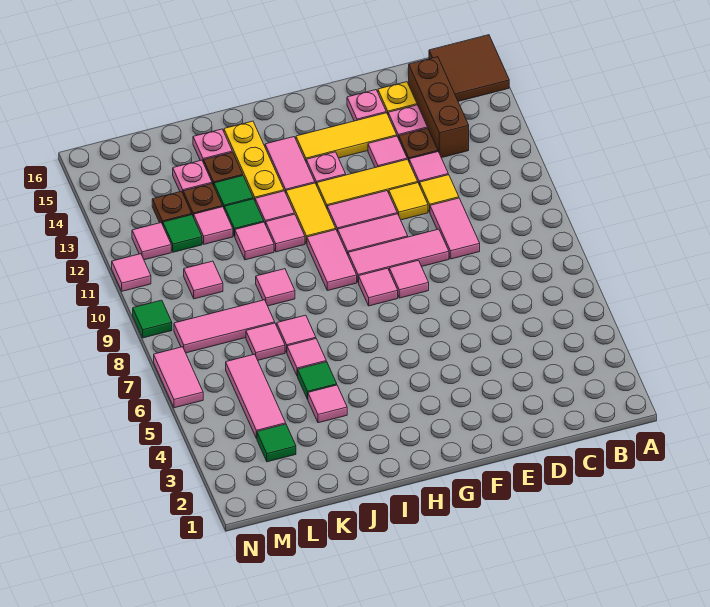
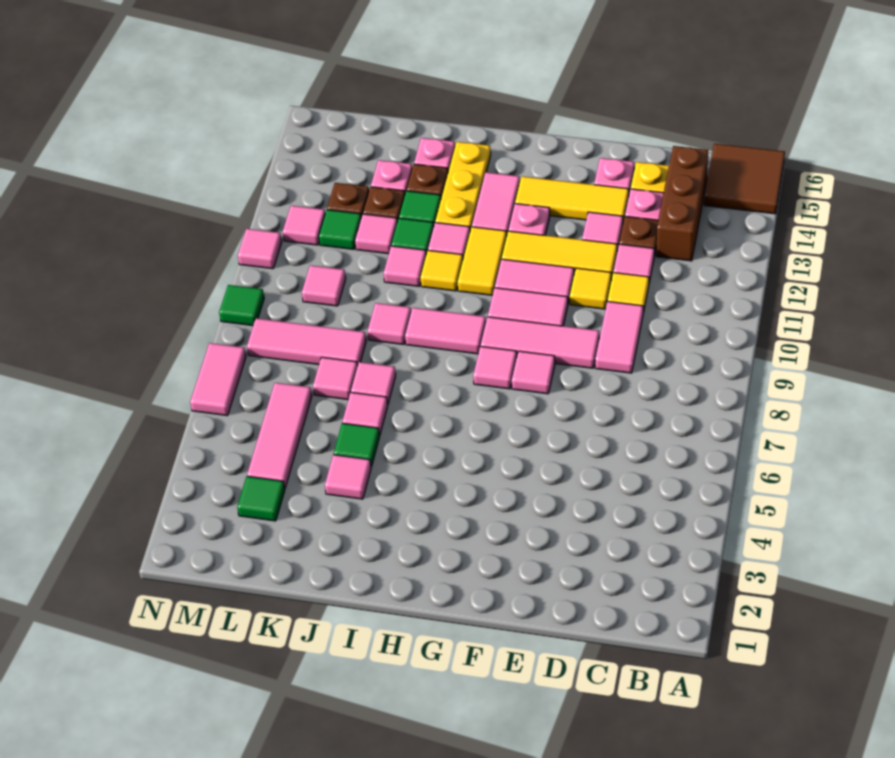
pink 1x2 tile [307,230,357,291] -> pink 1x2 tile turned to [405,308,486,354]
pink 1x1 tile [266,214,305,252] -> yellow 1x1 tile [420,250,463,291]

